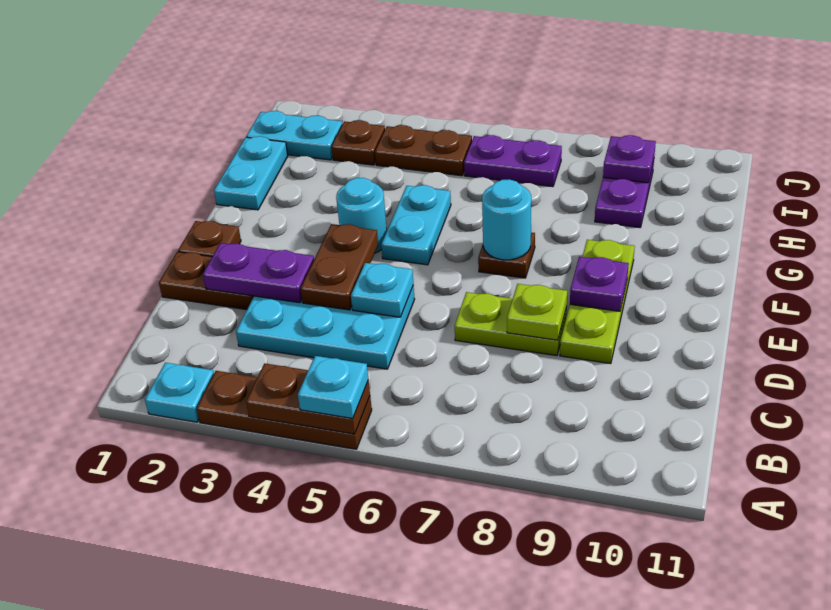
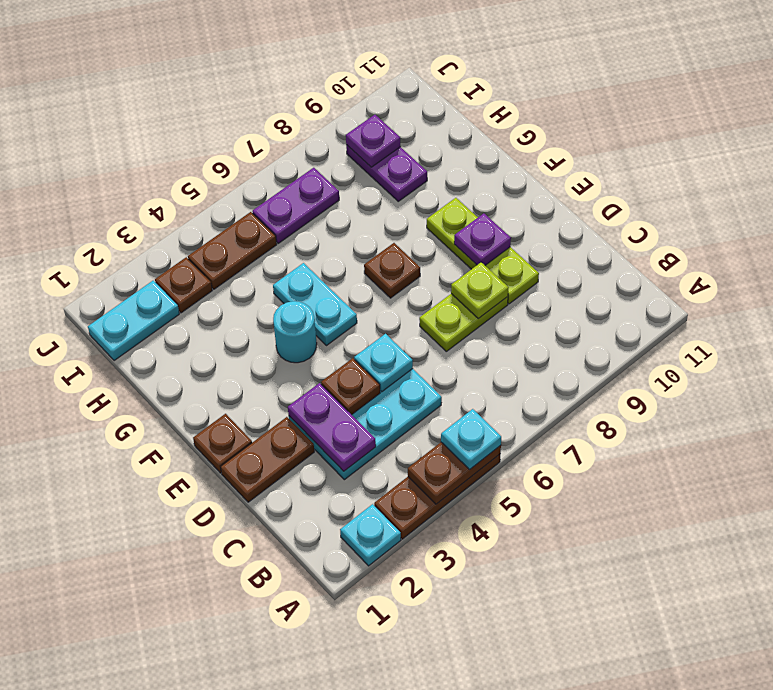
purple 1x2 plate [203,243,314,303] -> purple 1x2 plate turned to [288,383,376,471]
brown 1x2 plate [301,224,378,310] -> brown 1x1 plate [321,358,380,415]
cyan 1x1 round brick [482,179,531,260] -> none
cyan 1x2 plate [214,136,288,210] -> none

